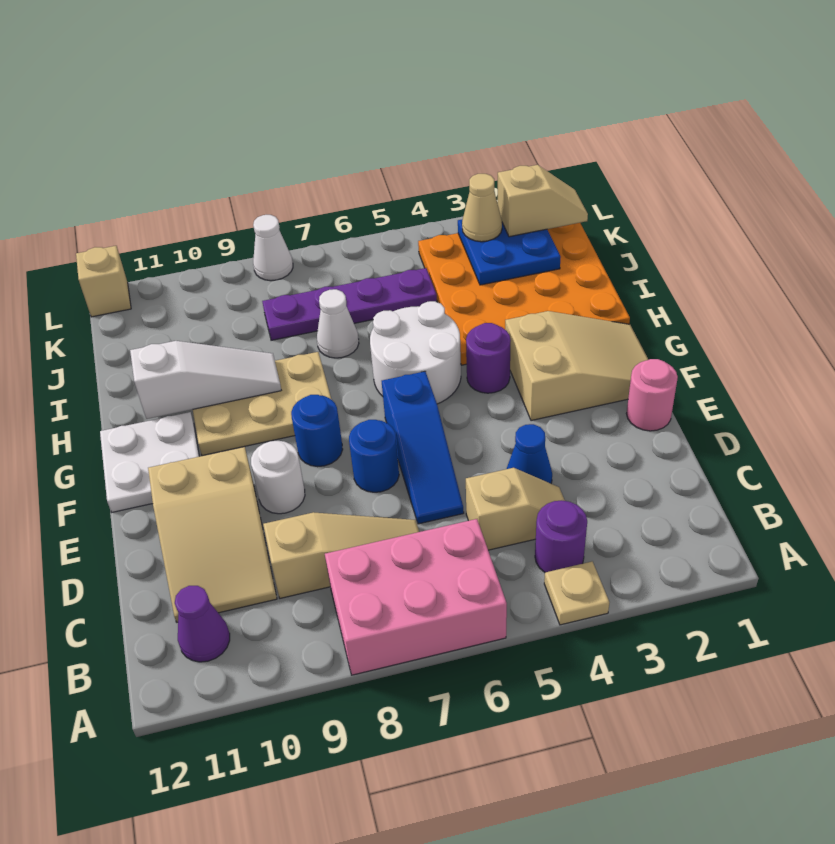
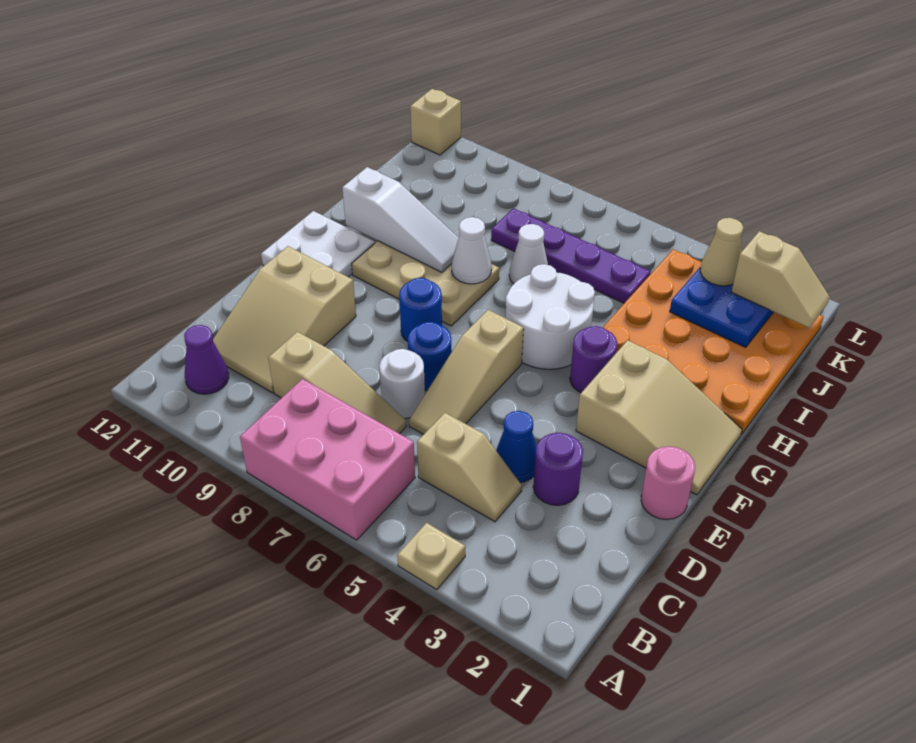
purple 1x1 round brick [535,500,587,572] -> purple 1x1 round brick moved to [533,433,583,505]
blue 1x3 slope [382,371,464,524] -> tan 1x3 slope [409,310,524,434]
white 1x1 round brick [251,441,305,514] -> white 1x1 round brick moved to [379,349,425,419]
white 1x1 cone [253,215,293,281] -> white 1x1 cone moved to [452,217,492,284]

